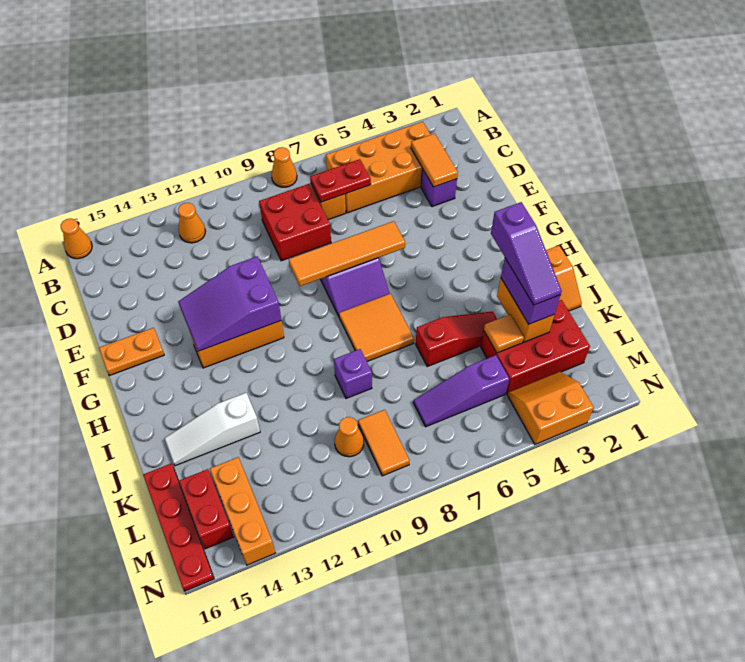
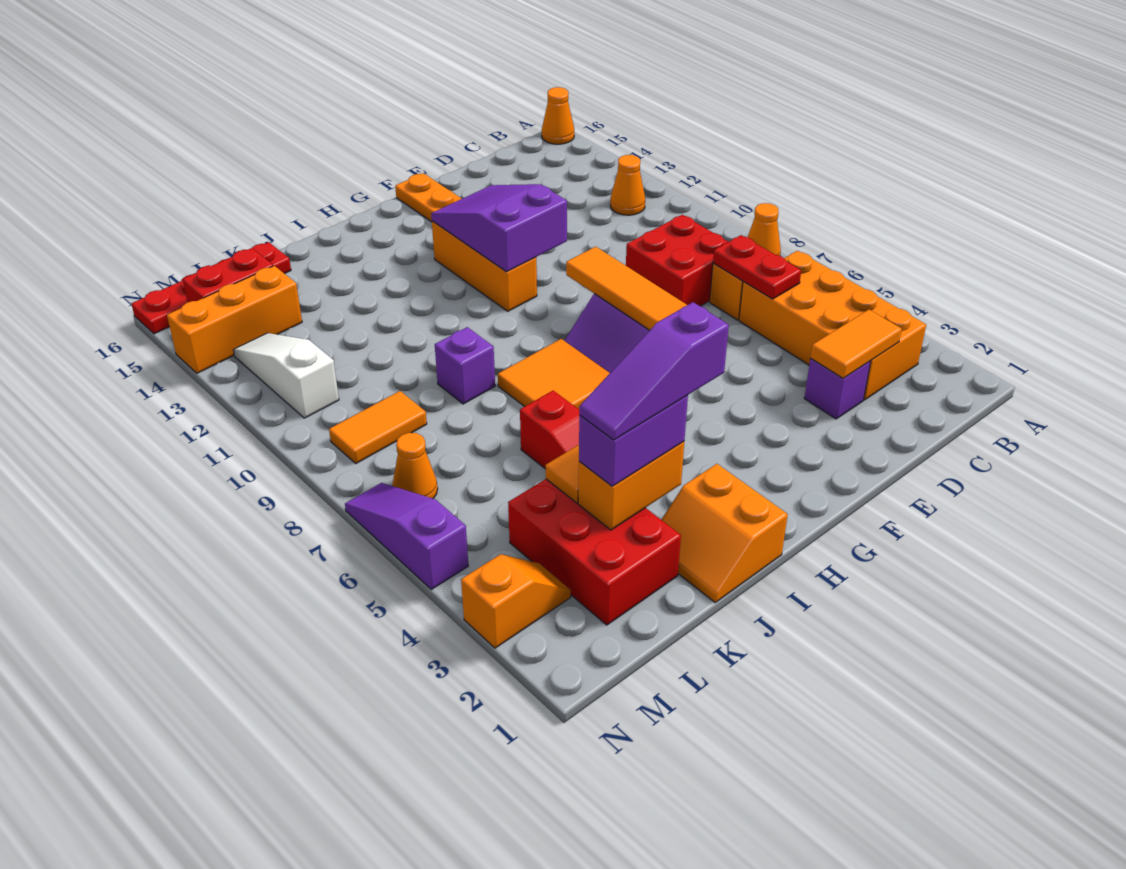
white 1x3 slope [165,393,260,466] -> white 1x3 slope moved to [233,333,339,418]
purple 1x3 slope [413,355,509,427] -> purple 1x3 slope moved to [345,483,468,589]
orange 1x1 cone [335,417,364,457] -> orange 1x1 cone moved to [392,433,438,498]
orange 2x2 slope [507,372,594,444] -> orange 1x2 slope [461,554,571,648]

